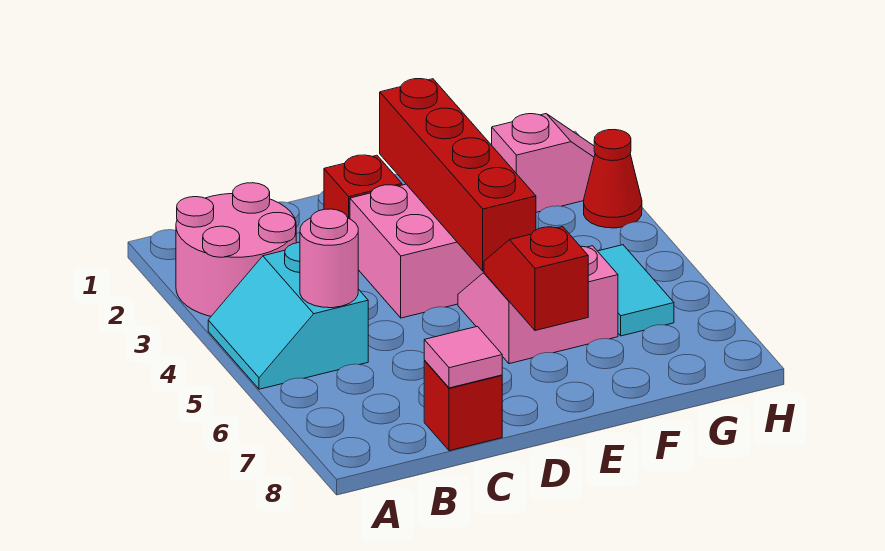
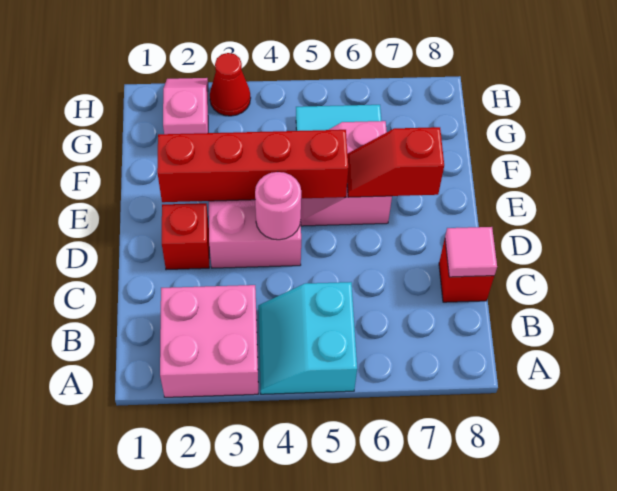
pink 2x2 round brick [176,183,296,316] -> pink 2x2 brick [160,285,258,397]
cyan 2x2 slope [208,242,368,389] -> cyan 2x2 slope turned to [258,282,357,394]
pink 1x1 round brick [300,209,358,308] -> pink 1x1 round brick moved to [255,172,301,240]

